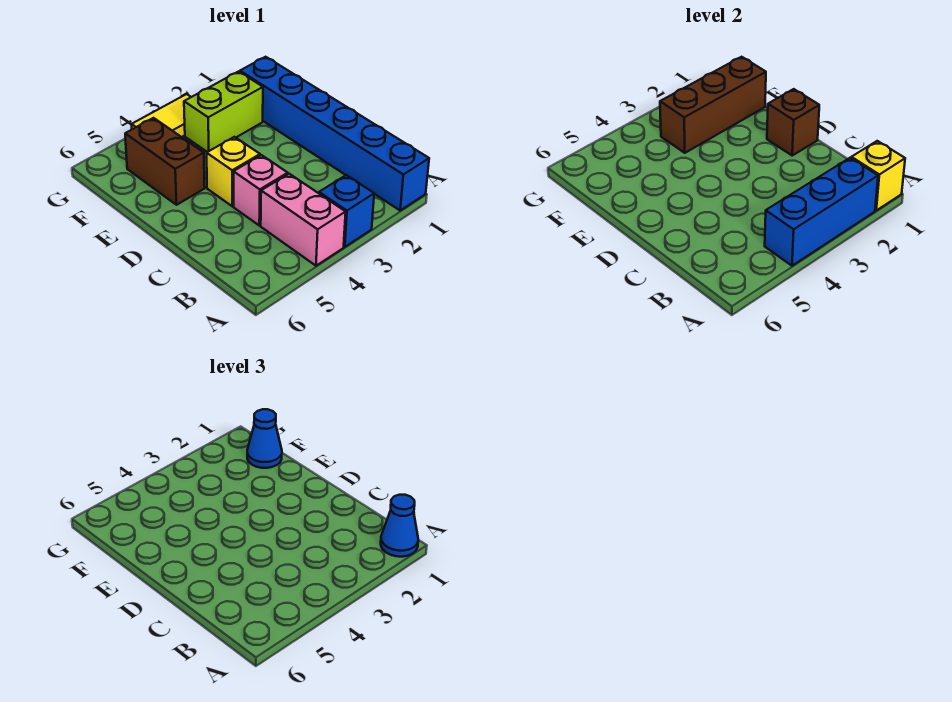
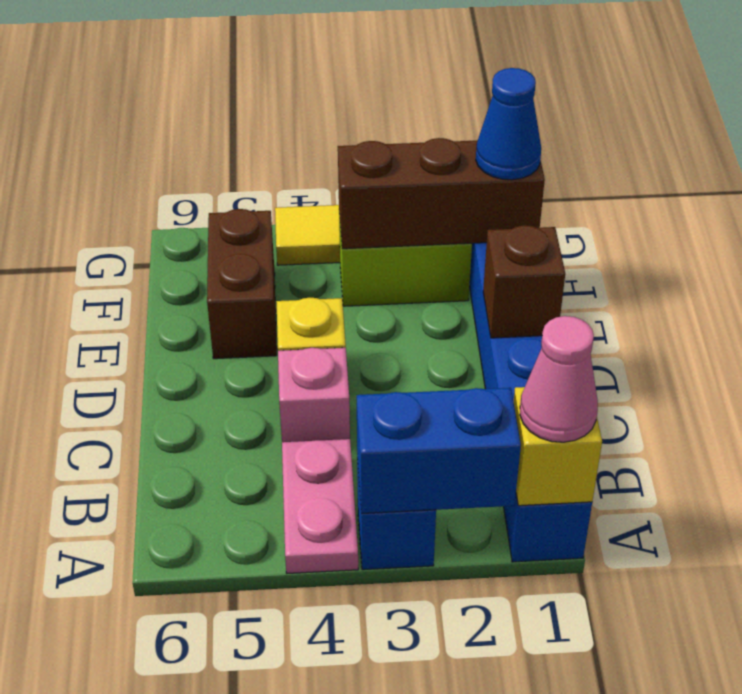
blue 1x1 cone [381,495,418,557] -> pink 1x1 cone [520,316,598,442]
blue 1x3 brick [765,158,878,266] -> blue 1x2 brick [357,388,521,514]
pink 1x2 brick [261,174,346,266] -> pink 1x2 plate [282,439,358,573]

